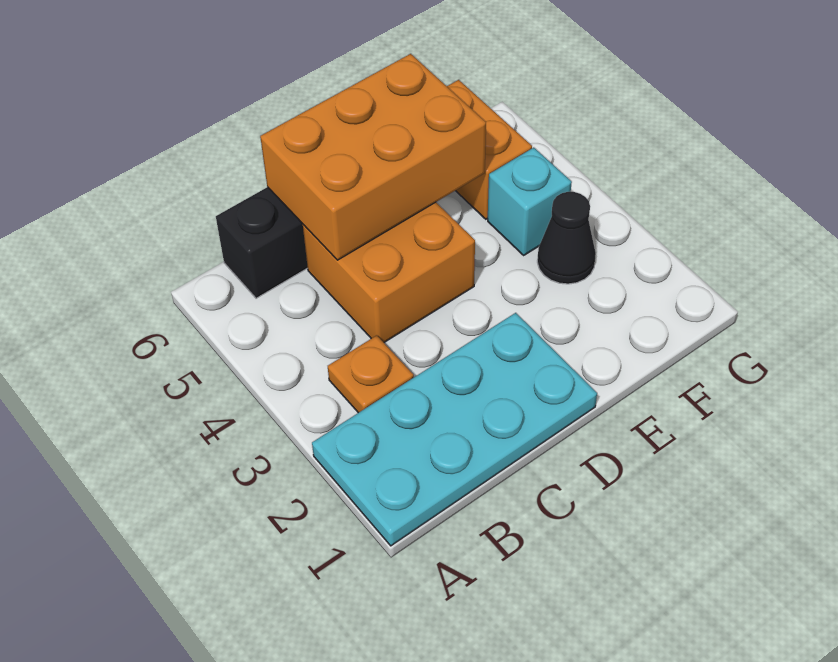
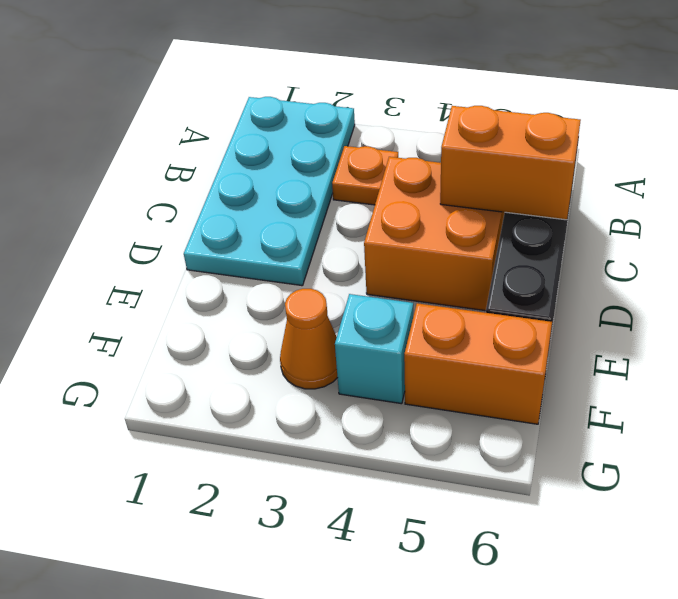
orange 2x3 brick [260,54,486,260] -> orange 1x2 brick [440,106,581,220]
black 1x1 cone [537,192,596,284] -> orange 1x1 cone [280,289,338,389]

